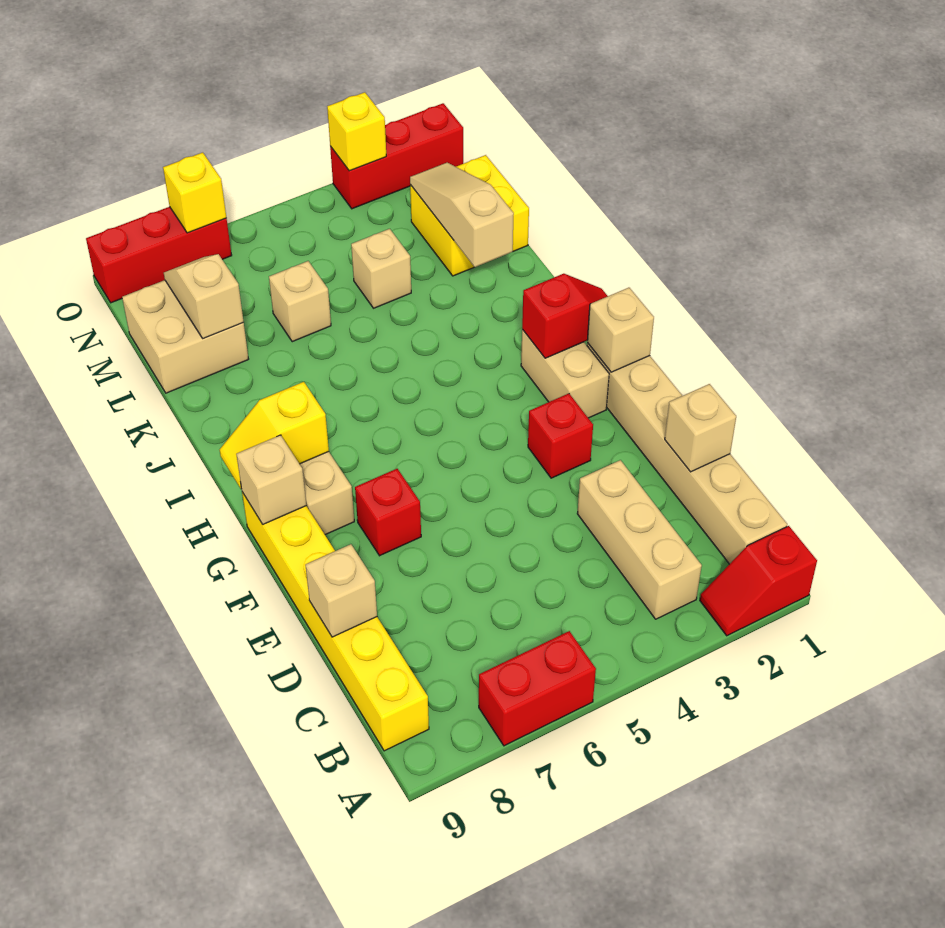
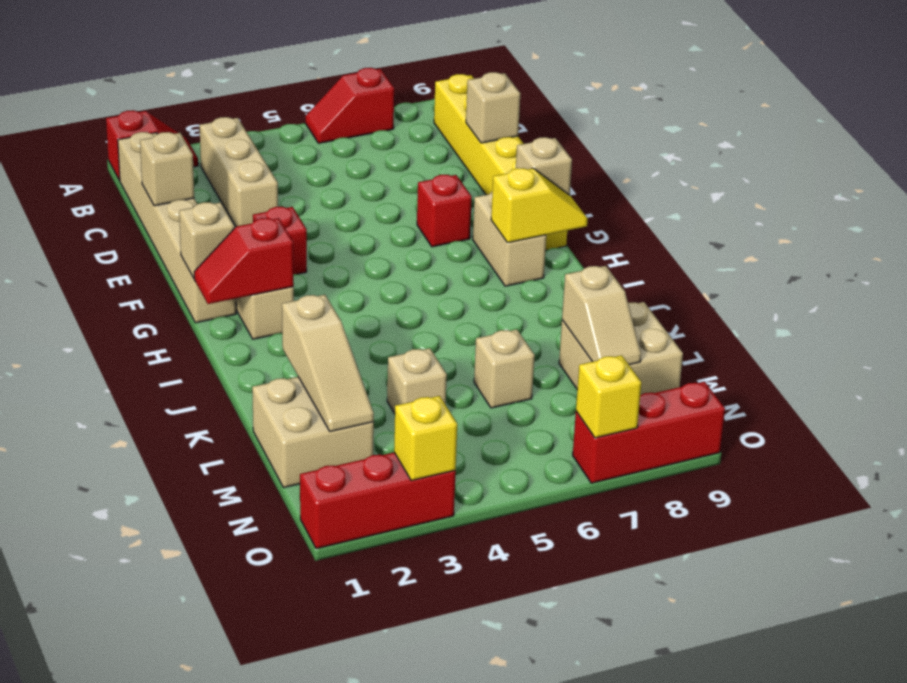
red 1x2 brick [479,631,596,746] -> red 1x2 slope [305,68,394,143]
yellow 2x2 brick [410,155,529,276] -> tan 2x2 brick [252,377,374,488]

